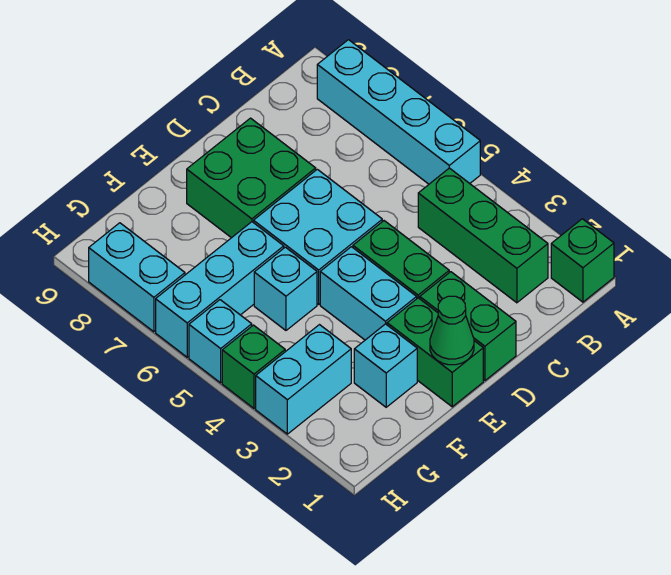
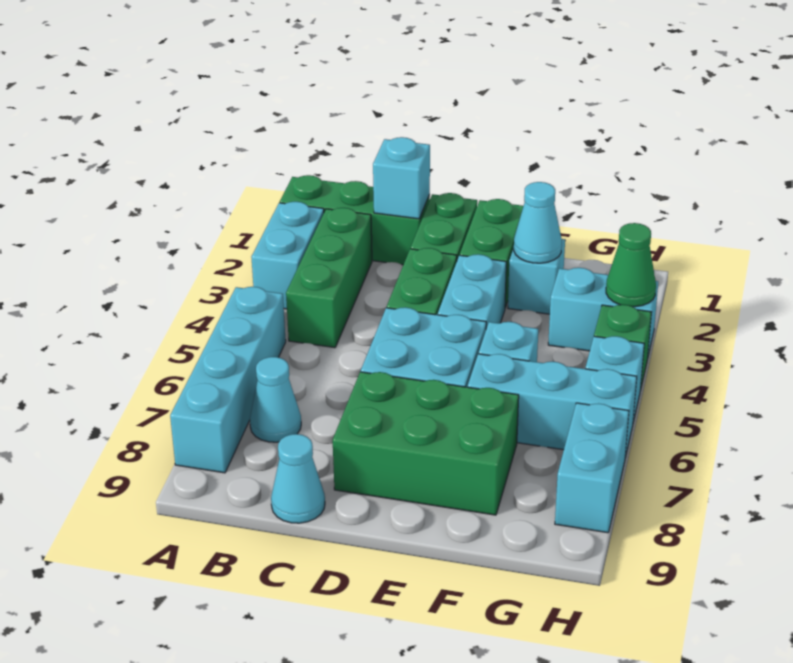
green 1x1 brick [551,219,614,302] -> green 1x3 brick [280,175,430,265]
none -> cyan 1x2 brick [251,202,324,309]
none -> cyan 1x1 cone [250,357,301,442]
none -> cyan 1x1 brick [373,137,430,219]
none -> cyan 1x1 cone [271,434,325,523]
green 2x2 brick [187,118,316,238] -> green 2x3 brick [333,372,519,515]
green 1x1 cone [430,296,474,365] -> green 1x1 cone moved to [606,223,656,307]
none -> cyan 1x1 cone [514,182,562,263]

